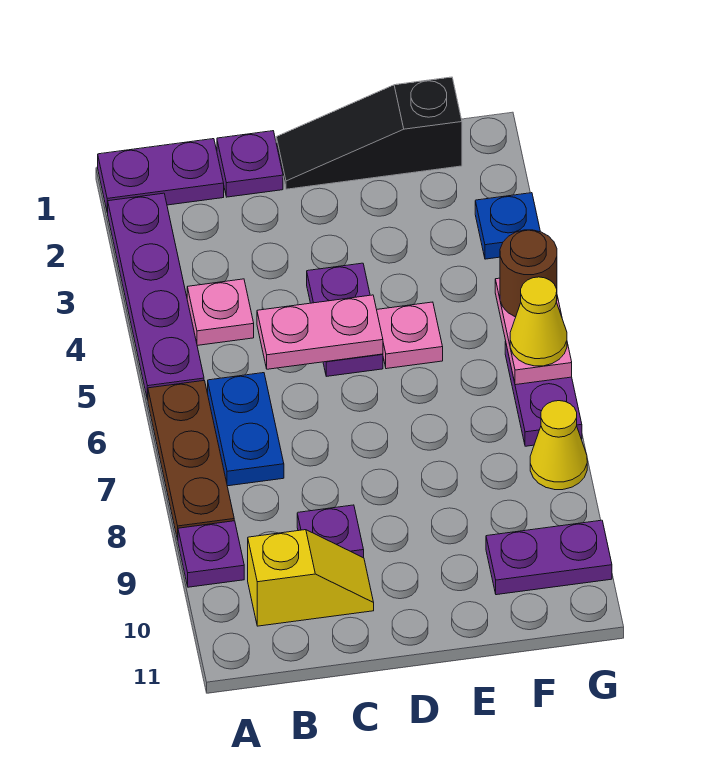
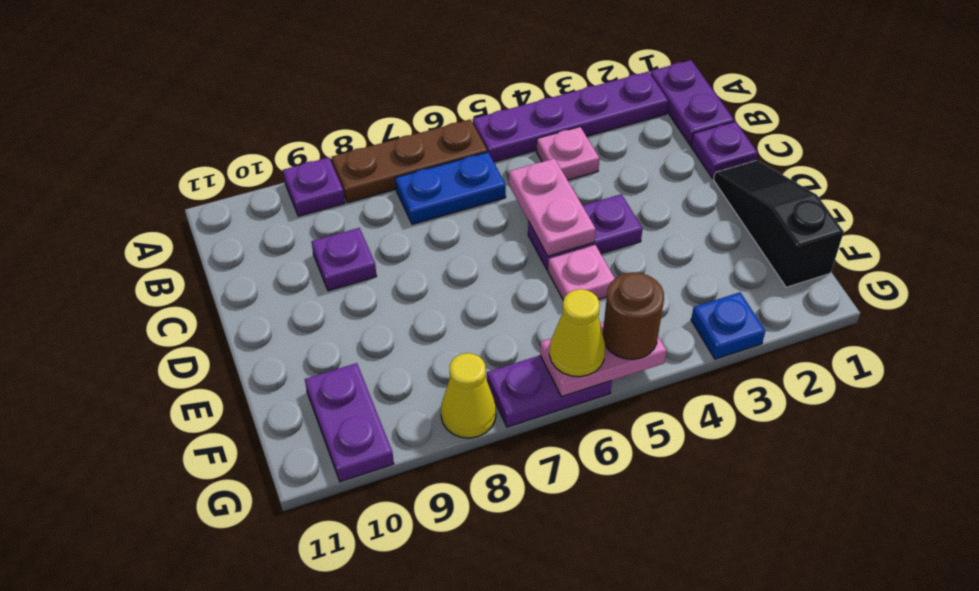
yellow 1x2 slope [248,530,374,626] -> none

